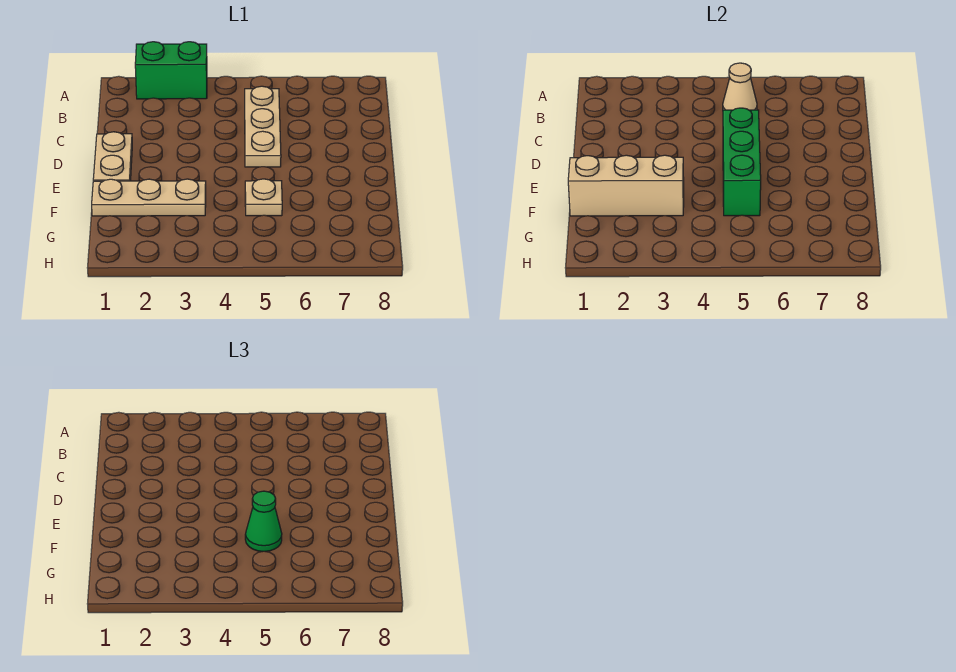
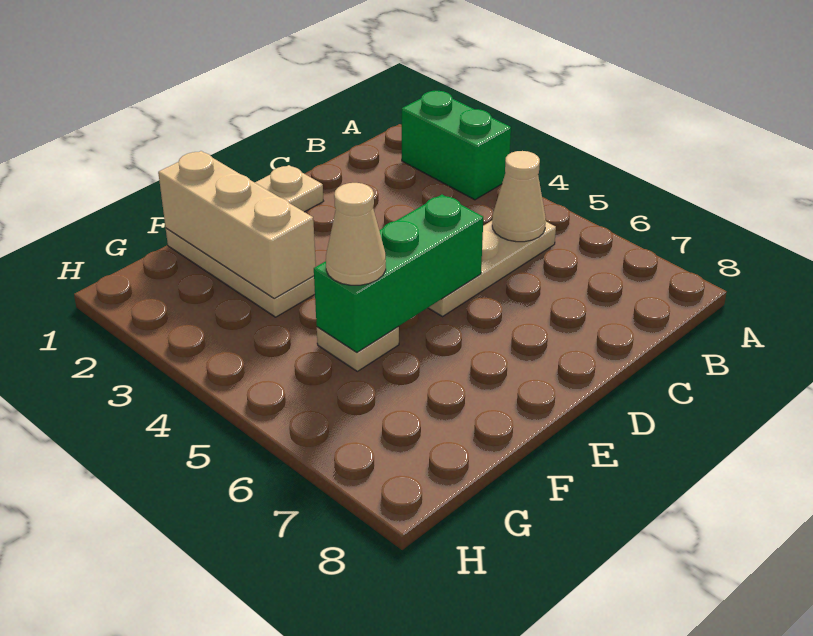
green 1x1 cone [245,491,282,551] -> tan 1x1 cone [326,183,386,285]

